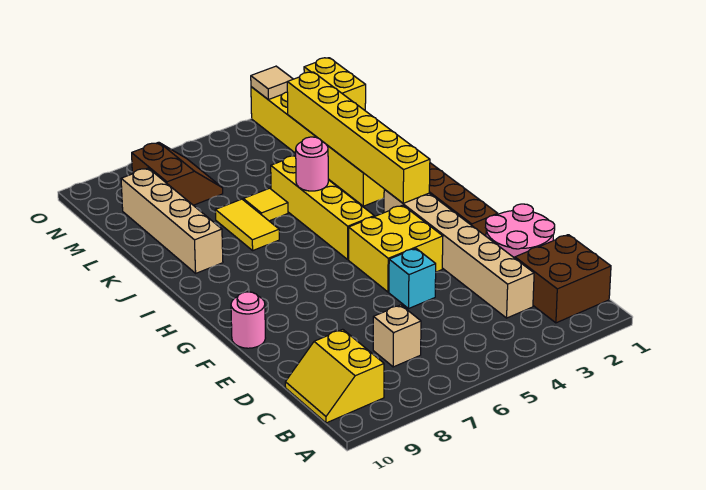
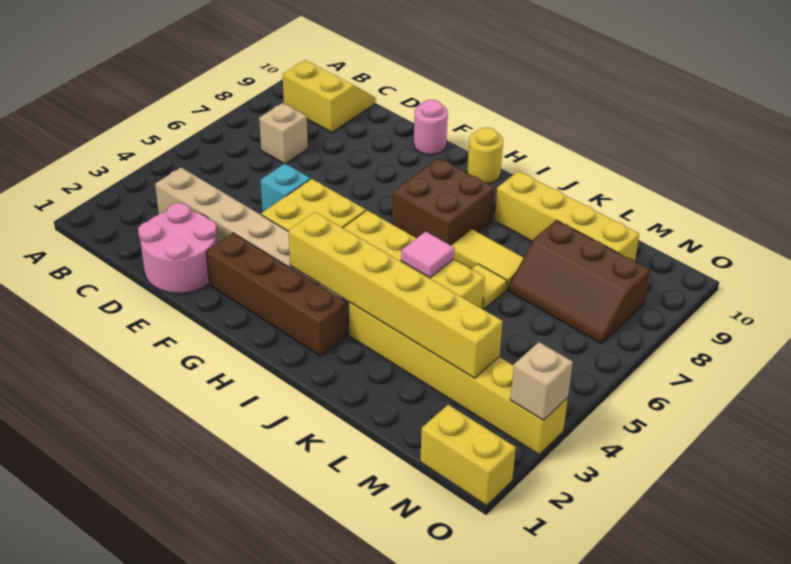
brown 2x2 brick [515,235,611,323] -> brown 2x2 brick moved to [392,158,495,245]
none -> yellow 1x1 round brick [467,127,503,183]
pink 1x1 round brick [296,137,328,191] -> pink 1x1 tile [401,231,455,278]
tan 1x4 brick [121,168,223,273] -> yellow 1x4 brick [495,171,639,261]
brown 2x2 slope [132,142,223,205] -> brown 2x3 slope [508,220,650,344]
tan 1x1 tile [251,66,293,100] -> tan 1x1 brick [510,342,573,420]

